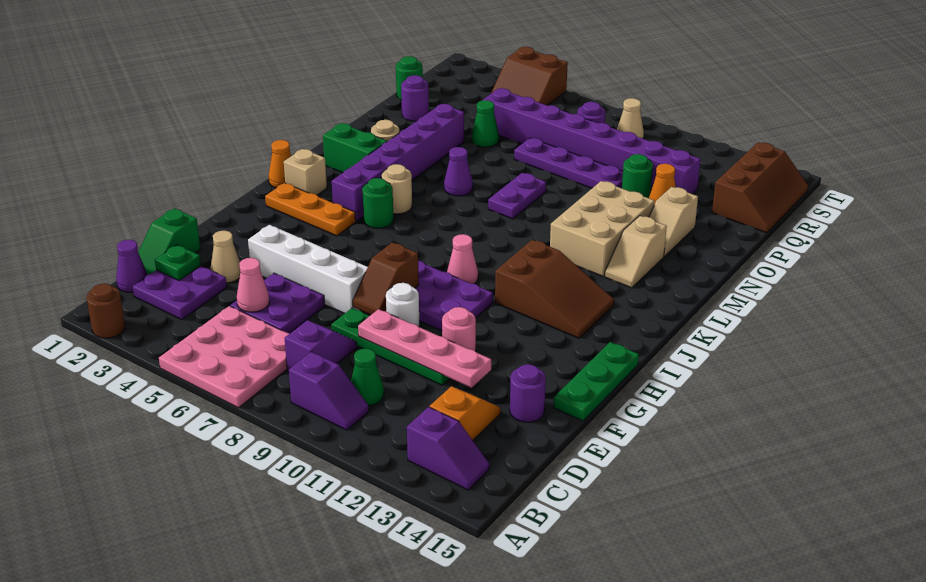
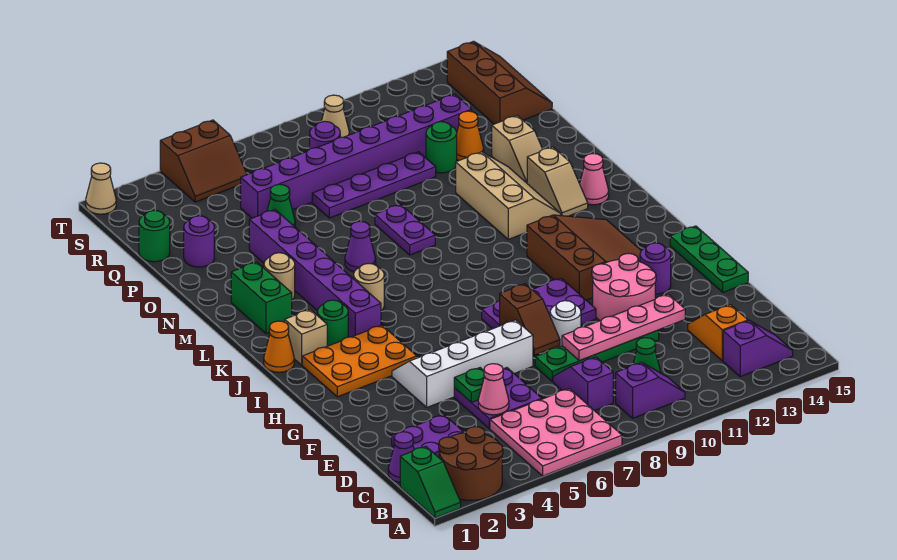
brown 1x1 round brick [87,283,125,338] -> brown 2x2 round brick [439,427,503,500]
green 1x2 slope [138,208,200,274] -> green 1x2 slope moved to [400,446,461,518]
green 1x1 plate [155,245,201,281] -> green 1x1 plate moved to [454,368,484,402]
tan 1x1 cone [210,231,240,283] -> tan 1x1 cone moved to [86,163,116,214]
purple 1x1 round brick [510,364,546,422] -> purple 1x1 round brick moved to [640,243,671,294]
pink 1x1 round brick [442,307,476,351] -> pink 2x2 round brick [592,254,656,321]
orange 1x3 plate [265,183,356,236] -> orange 2x3 plate [302,325,417,397]
pink 1x1 cone [447,234,478,284] -> pink 1x1 cone moved to [580,154,609,205]
brown 2x3 slope [495,240,614,338] -> brown 3x3 slope [527,215,641,300]
green 1x1 round brick [362,178,394,228] -> green 1x1 round brick moved to [318,300,348,346]
green 1x2 brick [323,123,387,173] -> green 1x2 brick turned to [231,262,292,334]
tan 2x3 brick [550,181,654,276] -> tan 2x3 slope [456,152,561,239]

